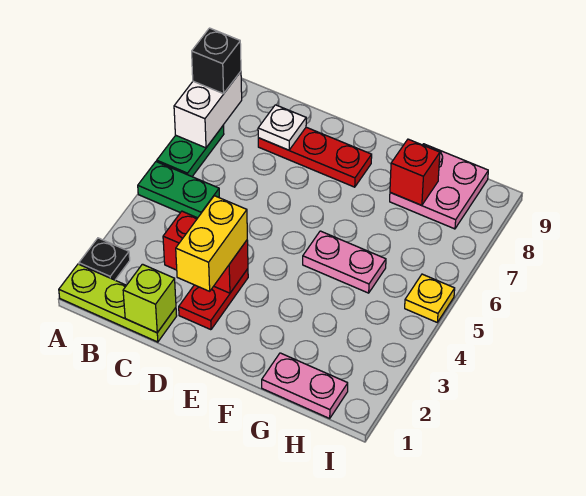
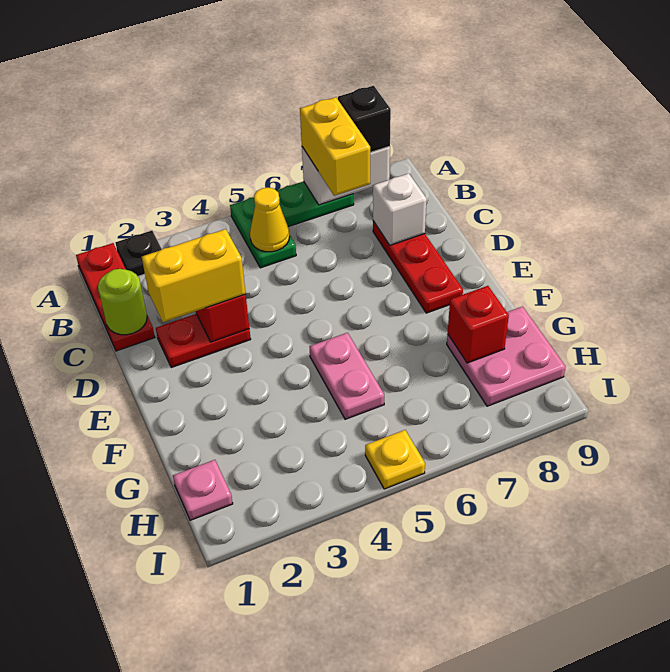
lime 1x3 plate [59,264,177,342] -> red 1x3 plate [76,243,155,351]
none -> yellow 1x2 brick [300,97,370,196]
none -> yellow 1x1 cone [250,188,289,252]
lime 1x1 brick [123,264,176,333] -> lime 1x1 round brick [98,269,147,335]
white 1x1 plate [258,105,306,150] -> white 1x1 brick [373,173,427,245]
pink 1x2 plate [262,353,348,418] -> pink 1x1 plate [173,460,233,520]

